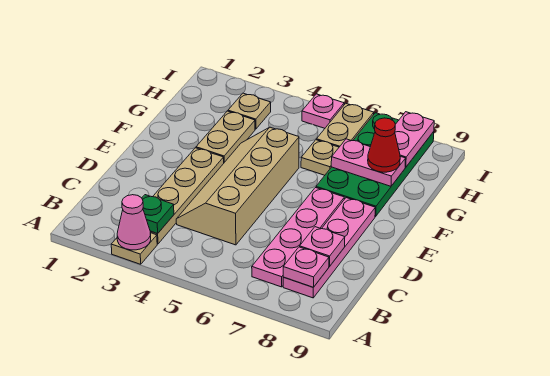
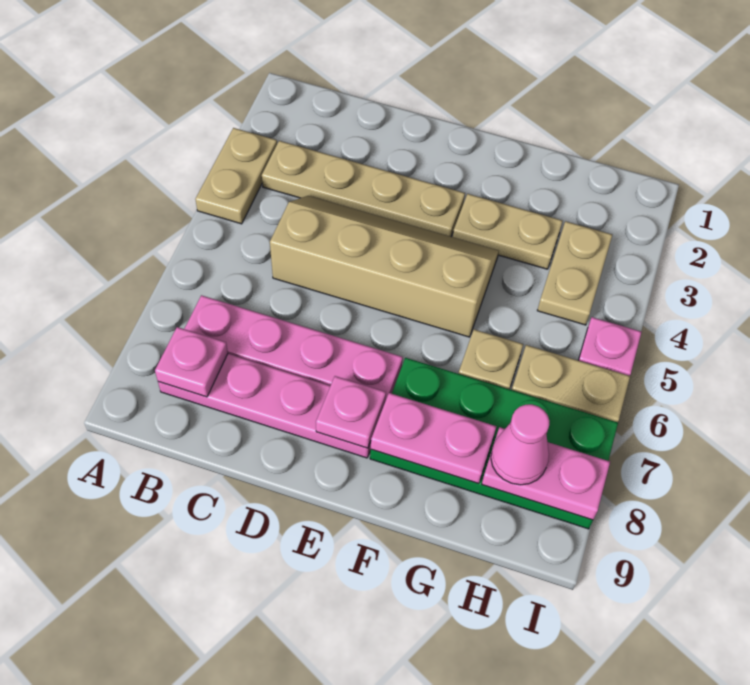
tan 1x1 plate [111,233,157,264] -> tan 1x2 plate [195,128,277,224]
pink 1x1 cone [117,195,151,250] -> pink 1x1 cone moved to [491,404,550,485]
green 1x1 plate [142,195,174,234] -> none
pink 1x1 plate [300,227,345,266] -> pink 1x1 plate moved to [316,376,386,448]
pink 1x2 plate [331,139,406,186] -> pink 1x2 plate turned to [371,393,496,484]
red 1x1 cone [368,118,400,172] -> none
tan 1x1 plate [228,93,271,129] -> tan 1x2 plate [537,221,612,325]

